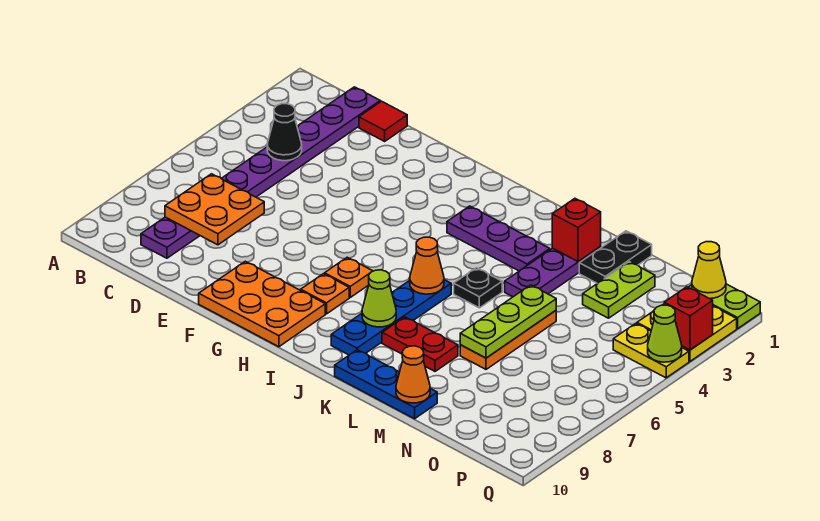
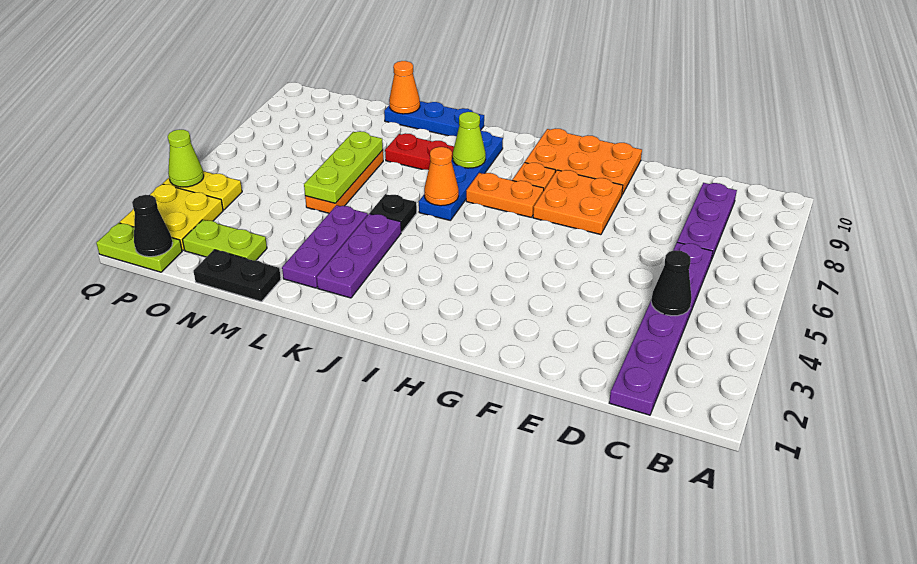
orange 2x2 plate [165,174,264,245] -> orange 2x2 plate moved to [533,170,623,235]
red 1x1 tile [359,101,407,141] -> none
orange 1x1 plate [325,257,372,297] -> orange 1x2 plate [466,173,544,217]
purple 1x3 plate [447,206,550,271] -> purple 1x3 plate turned to [317,214,401,298]
red 1x1 brick [552,199,601,261] -> none
black 1x2 plate [579,231,652,283] -> black 1x2 plate turned to [193,250,281,302]
lime 1x2 plate [583,262,655,318] -> lime 1x2 plate turned to [183,220,267,260]
yellow 1x1 cone [692,242,726,299] -> black 1x1 cone [132,195,172,257]
red 1x1 brick [664,287,713,350] -> none

